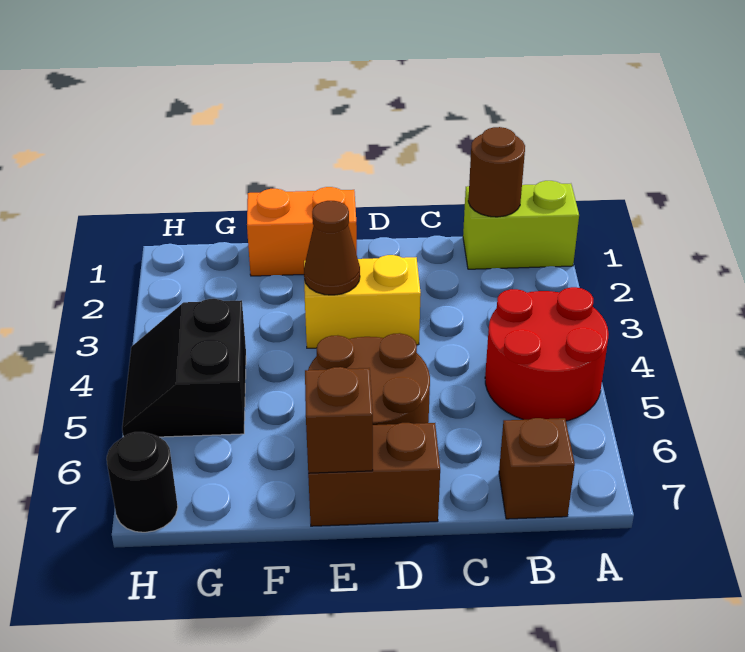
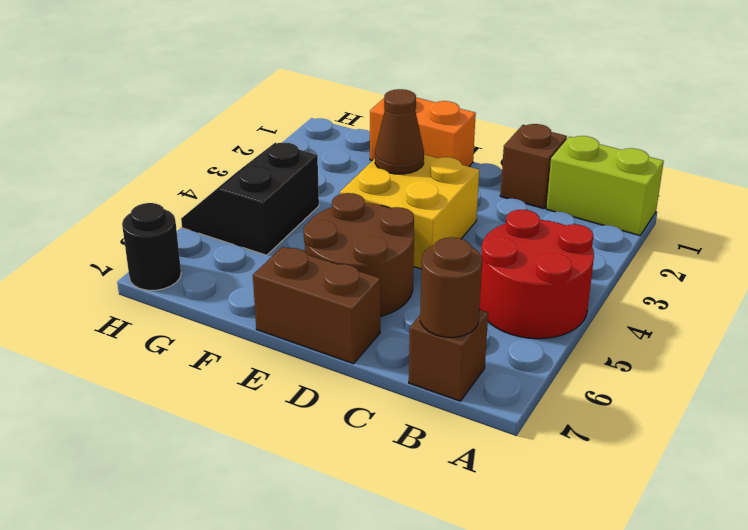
brown 1x1 round brick [468,127,525,217] -> brown 1x1 round brick moved to [420,237,482,337]
yellow 1x2 brick [304,255,421,348] -> yellow 2x2 brick [340,155,479,269]
brown 1x1 brick [305,367,373,473] -> brown 1x1 brick moved to [500,124,567,209]

